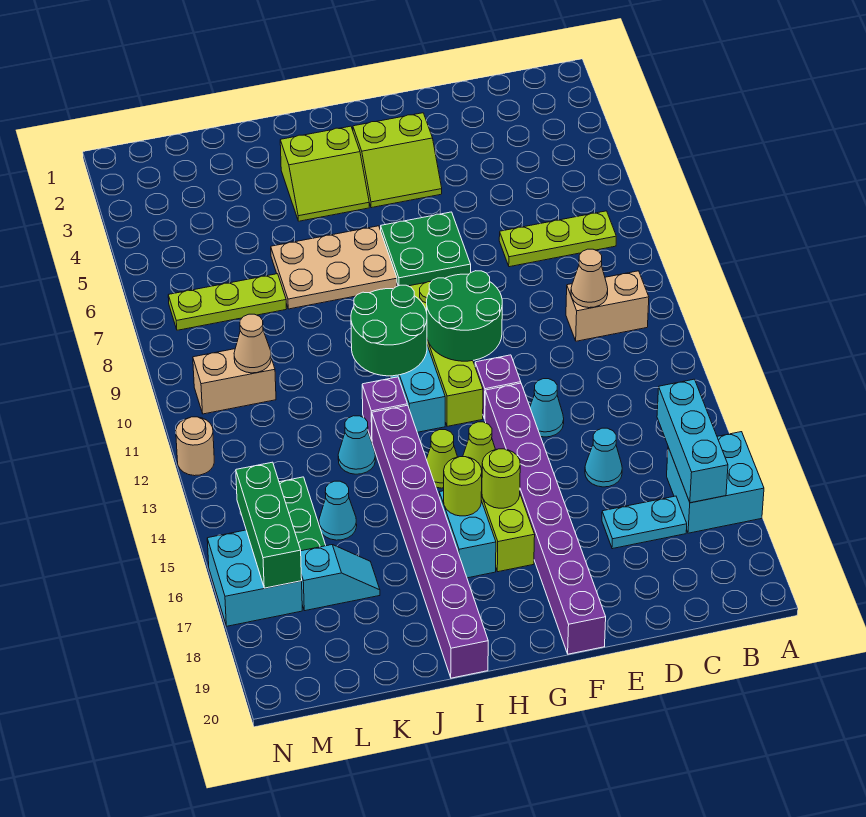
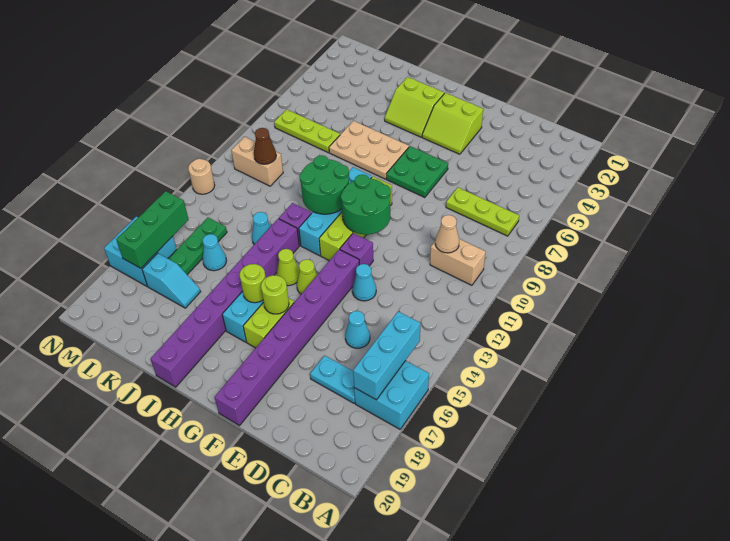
tan 1x1 cone [234,314,271,373] -> brown 1x1 cone [254,128,276,164]

